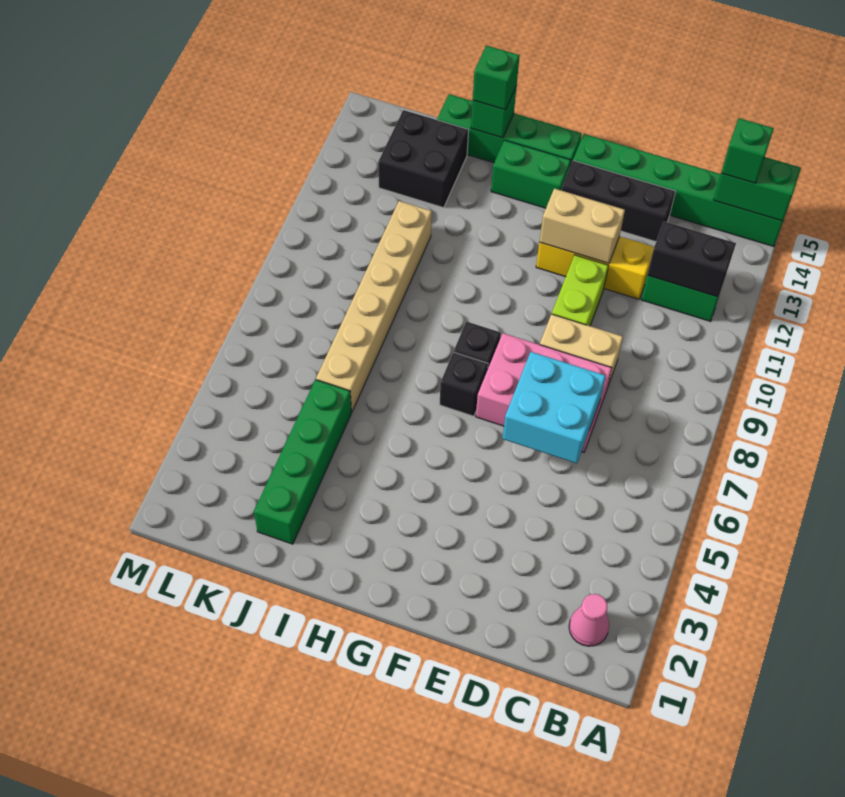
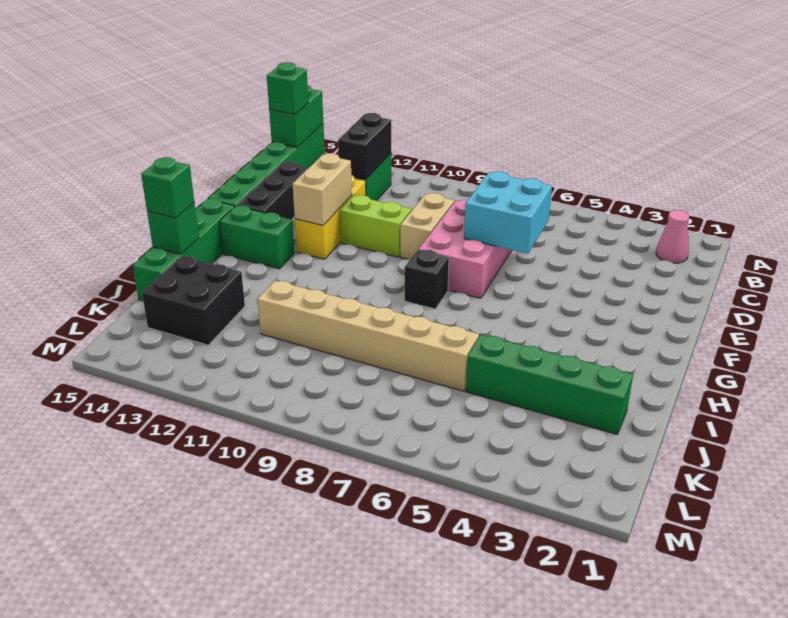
black 1x1 brick [439,352,488,416] -> none
green 1x2 brick [491,140,571,208] -> green 1x2 brick turned to [219,205,295,269]

